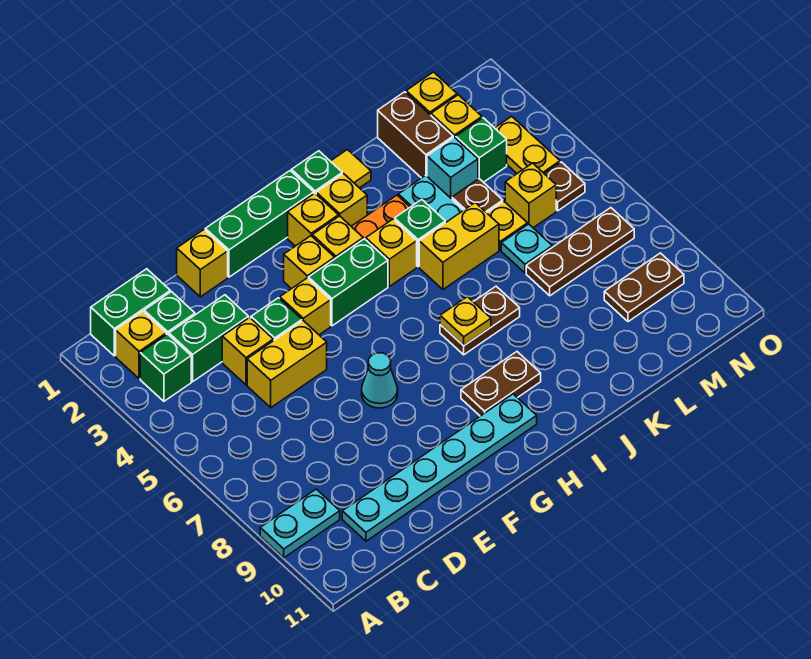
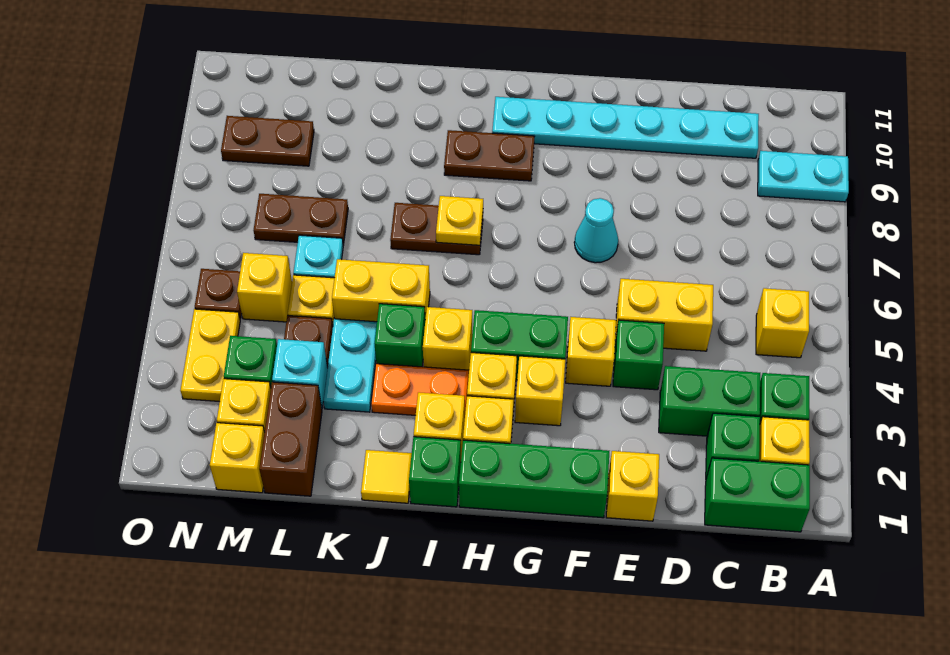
yellow 1x1 brick [222,317,273,385] -> yellow 1x1 brick moved to [756,288,809,358]
brown 1x3 plate [526,208,634,296] -> brown 1x2 plate [254,194,348,245]

